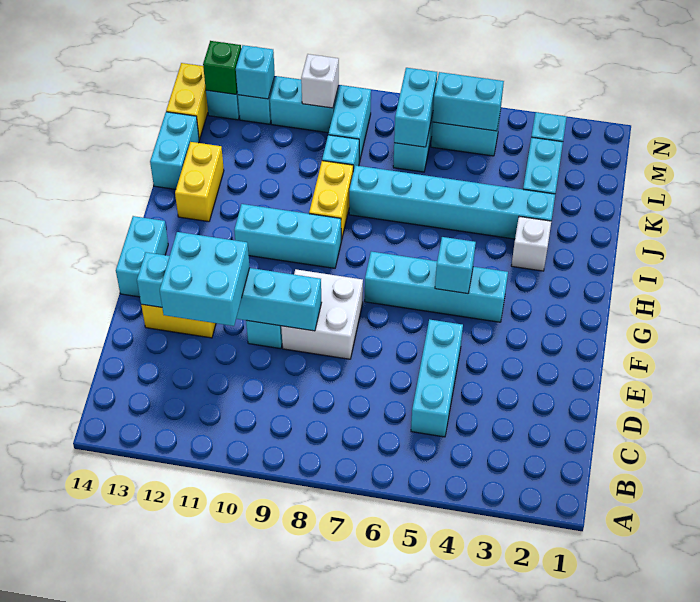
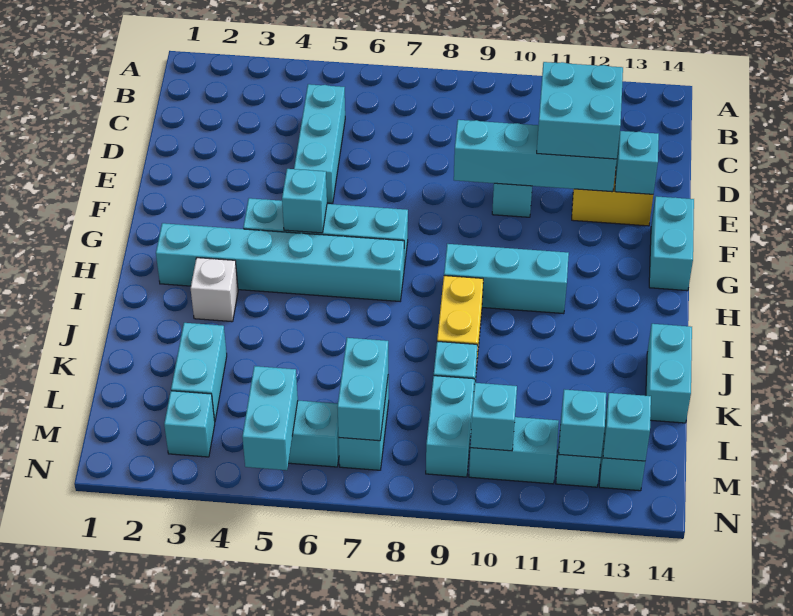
white 2x2 brick [281,269,363,359] -> none
yellow 1x2 brick [175,142,224,222] -> none
cyan 1x6 brick [349,165,555,239] -> cyan 1x6 brick moved to [156,223,404,301]
yellow 1x2 brick [166,63,208,140] -> none
cyan 1x2 brick [433,72,504,131] -> cyan 1x2 brick turned to [242,366,298,470]
white 1x1 brick [301,54,339,108] -> cyan 1x1 brick [470,383,517,451]
green 1x1 brick [203,41,241,94] -> cyan 1x1 brick [603,393,651,461]

